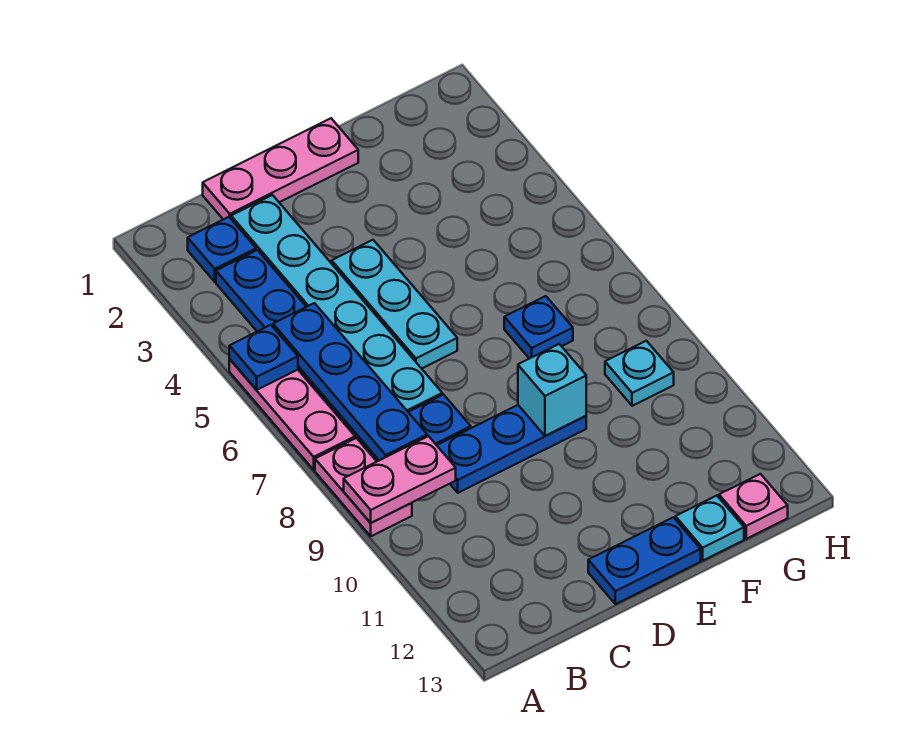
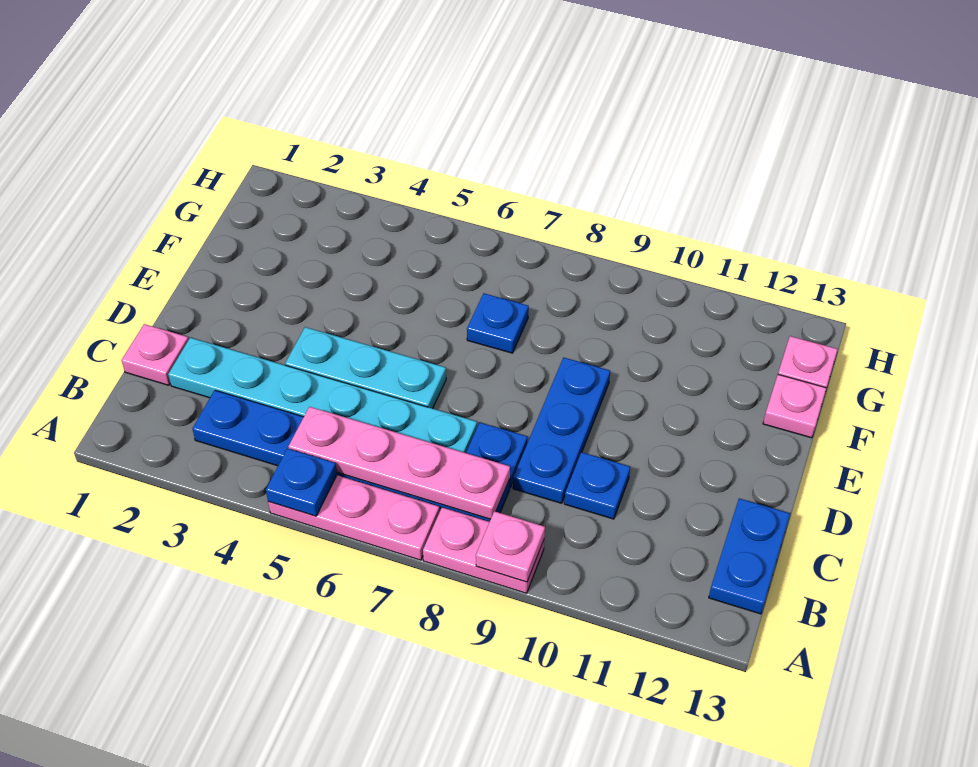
pink 1x2 plate [344,436,456,523] -> pink 1x1 plate [476,511,545,582]
blue 1x1 plate [188,217,256,282] -> blue 1x1 plate moved to [564,452,630,519]
blue 1x4 plate [273,303,427,460] -> pink 1x4 plate [288,407,510,519]
pink 1x3 plate [203,118,358,219] -> pink 1x1 plate [121,324,188,385]
blue 1x2 plate [588,517,701,604] -> blue 1x2 plate moved to [709,498,790,614]
cyan 1x1 brick [518,344,586,436] -> none
cyan 1x1 plate [675,496,744,560] -> pink 1x1 plate [763,375,826,438]
cyan 1x1 plate [605,341,674,406] -> none

